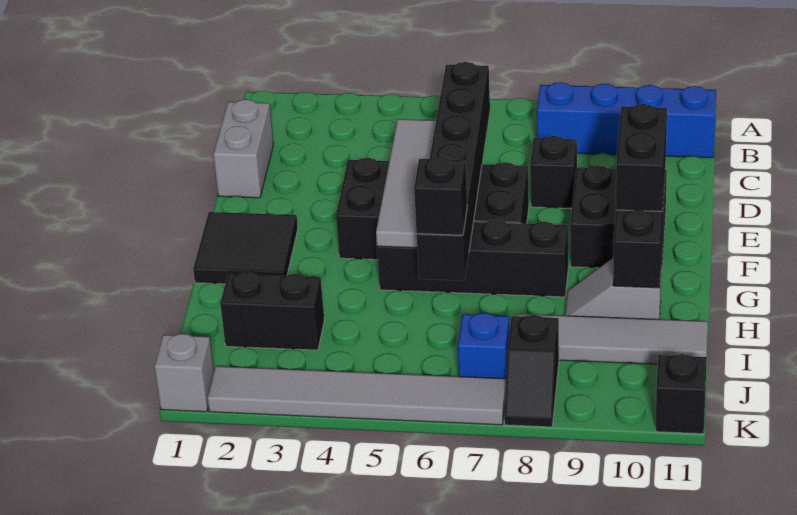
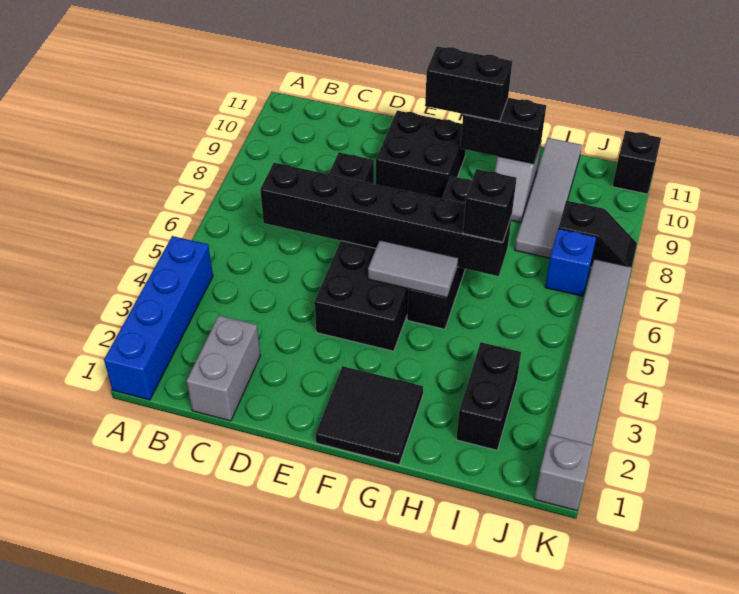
blue 1x4 brick [537,82,716,158] -> blue 1x4 brick moved to [104,236,213,400]
grey 1x2 brick [213,99,273,198] -> grey 1x2 brick turned to [186,316,260,421]
grey 1x4 tile [376,119,436,248] -> grey 1x2 tile [368,240,458,298]

